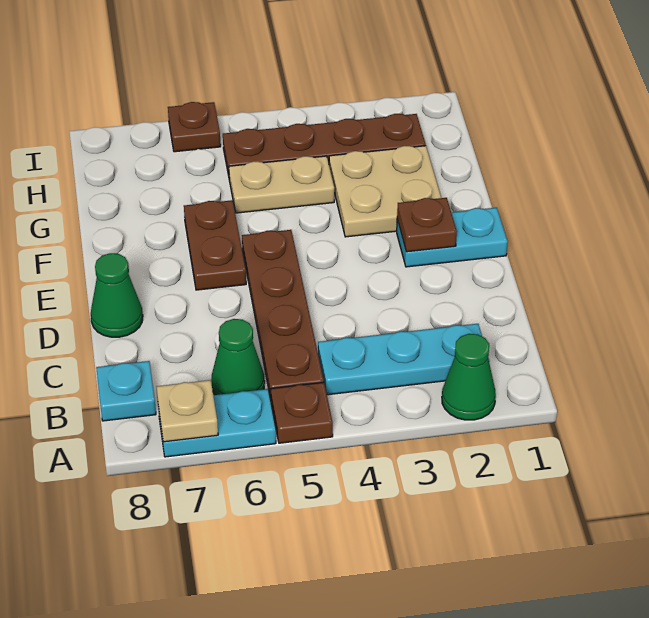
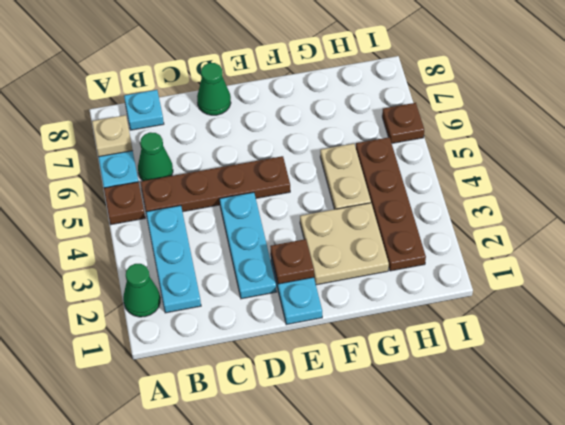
none -> cyan 1x3 plate [220,192,276,299]
brown 1x2 plate [184,200,246,290] -> none

